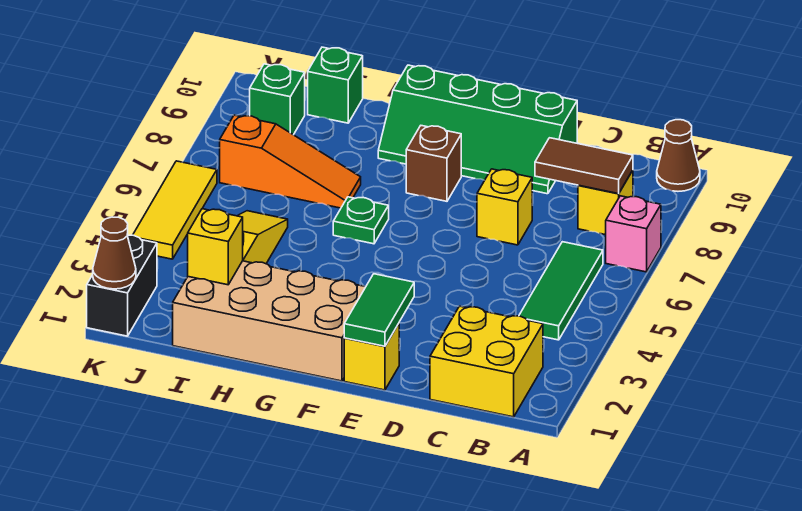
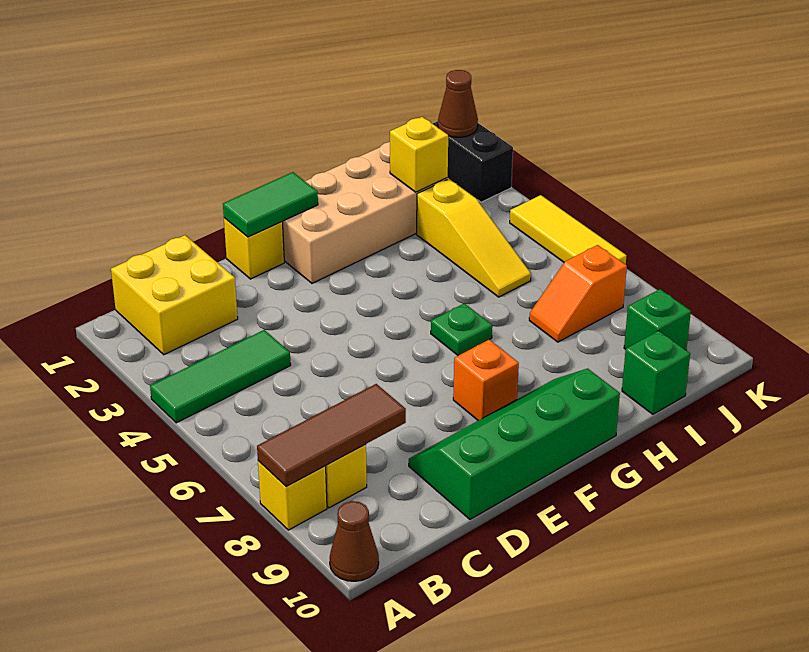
pink 1x1 brick [606,196,661,272] -> none
green 1x3 tile [519,242,603,340] -> green 1x3 tile turned to [150,330,291,423]
brown 1x2 tile [535,138,633,194] -> brown 1x3 tile [257,384,406,487]
yellow 1x1 brick [477,169,532,245] -> yellow 1x1 brick moved to [258,461,327,530]
green 1x2 tile [344,274,414,346] -> green 1x2 tile turned to [223,172,318,237]
brown 1x1 brick [406,126,461,201] -> orange 1x1 brick [453,340,519,421]
orange 1x3 slope [220,115,361,208] -> orange 1x2 slope [529,245,627,342]

